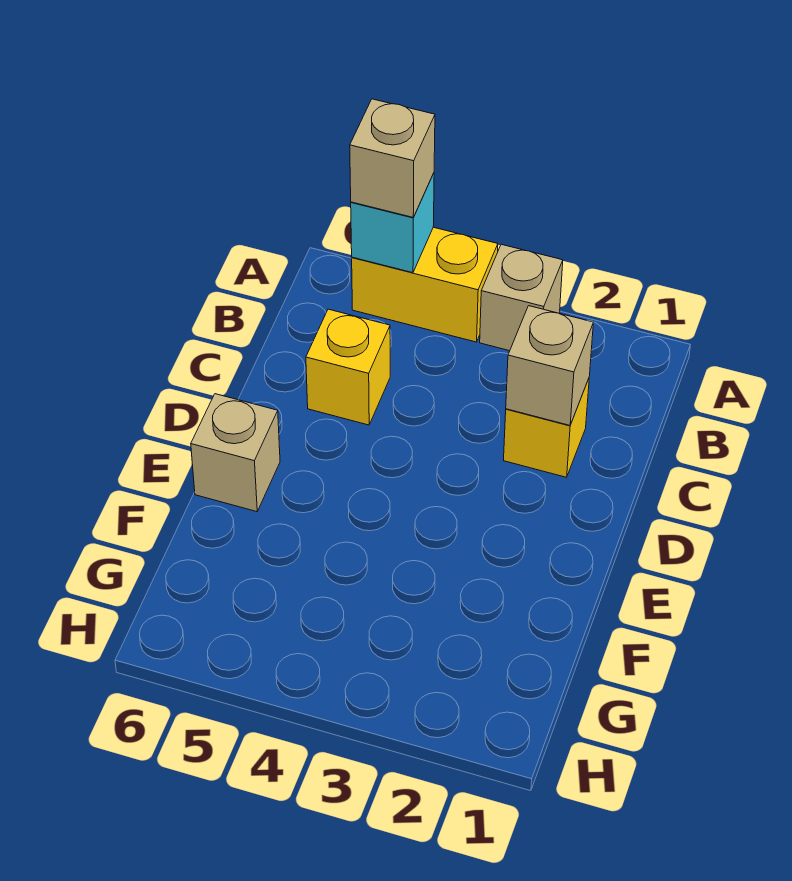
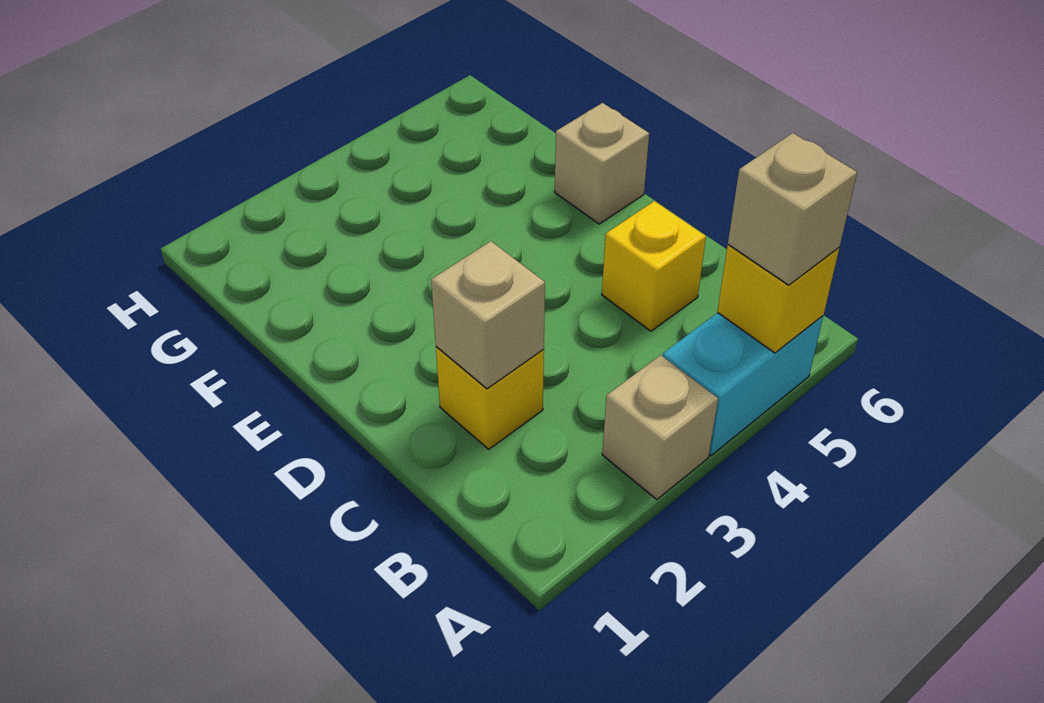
yellow 1x2 brick [352,227,498,342] -> cyan 1x2 brick [663,313,823,456]
cyan 1x1 brick [351,173,434,273] -> yellow 1x1 brick [717,245,839,353]

